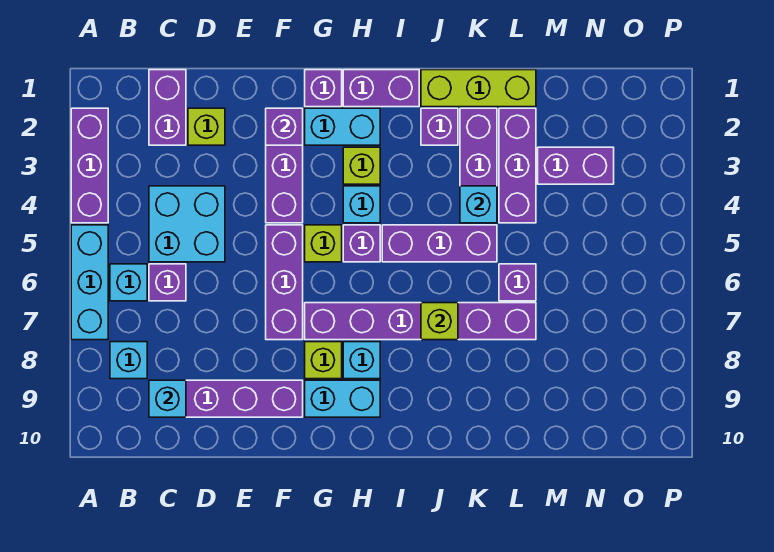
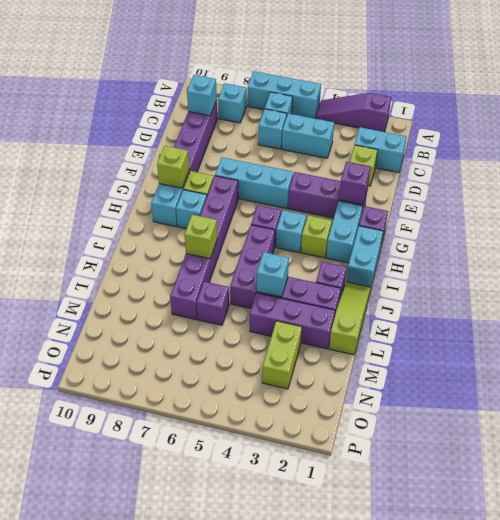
purple 1x3 brick [71,108,108,223] -> purple 1x3 slope [316,93,391,132]
purple 1x2 brick [149,70,186,145] -> cyan 1x2 brick [355,127,406,173]
cyan 2x2 brick [149,186,225,262] -> cyan 1x2 brick [282,114,334,158]
purple 1x1 brick [149,264,186,301] -> cyan 1x1 brick [258,109,287,149]
purple 1x3 brick [266,225,303,340] -> cyan 1x3 brick [215,157,293,209]
lime 1x1 brick [305,225,342,262] -> lime 1x1 brick moved to [157,146,189,188]
purple 1x2 brick [343,70,419,107] -> cyan 1x2 brick [346,226,383,287]
lime 1x3 brick [421,70,536,107] -> lime 1x3 slope [329,282,371,355]
purple 1x2 brick [538,147,614,184] -> lime 1x2 brick [262,321,302,389]

